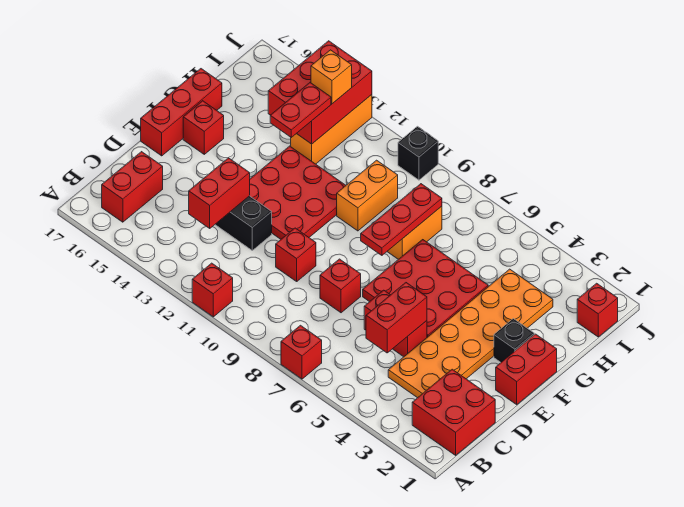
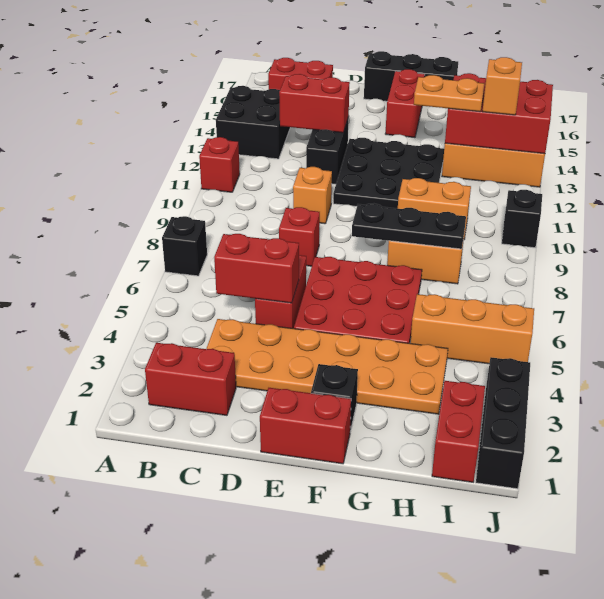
red 1x1 brick [281,325,322,379] -> black 1x1 brick [162,216,207,276]
none -> black 2x2 brick [216,86,290,159]
red 2x2 brick [412,369,495,455] -> red 1x2 brick [145,343,236,415]
red 1x1 brick [276,228,316,281] -> orange 1x1 brick [293,167,332,224]
red 3x3 plate [250,146,346,239] -> black 3x3 plate [333,138,444,209]
red 1x3 brick [141,69,222,156] -> black 1x3 brick [364,51,458,101]
red 1x3 plate [361,184,442,255] -> black 1x3 plate [352,204,466,249]
red 1x1 brick [183,101,224,154] -> red 1x2 brick [385,69,425,137]
red 1x2 plate [270,83,331,137] -> orange 1x2 plate [414,75,484,112]
none -> orange 1x3 brick [410,294,534,364]
red 1x1 brick [577,283,618,337] -> red 1x2 brick [432,381,485,482]
none -> black 1x3 brick [476,357,530,489]

